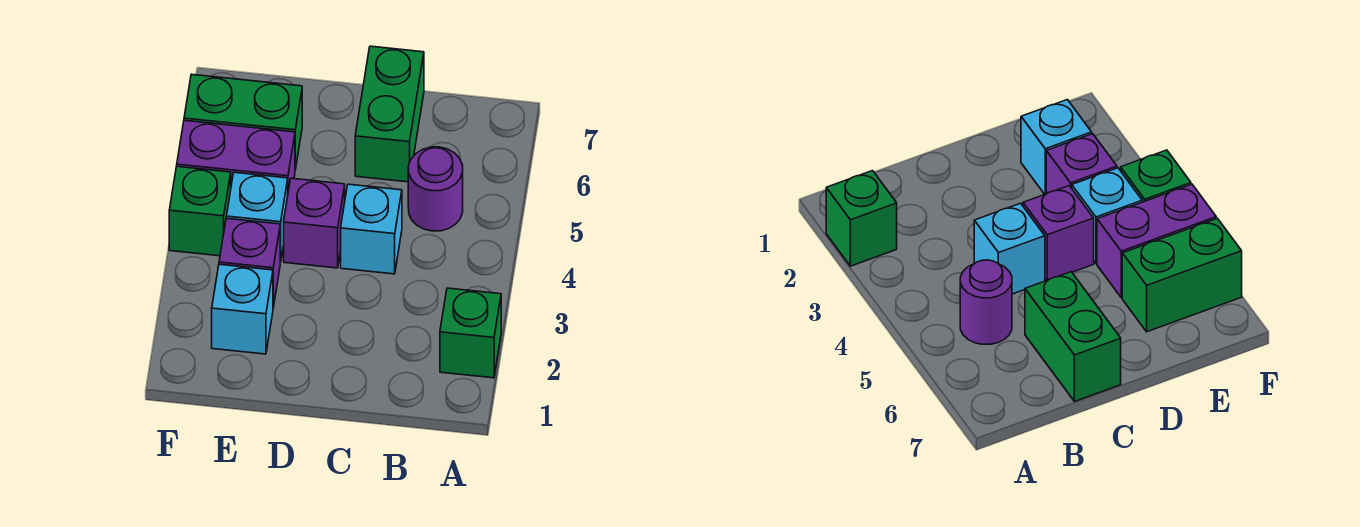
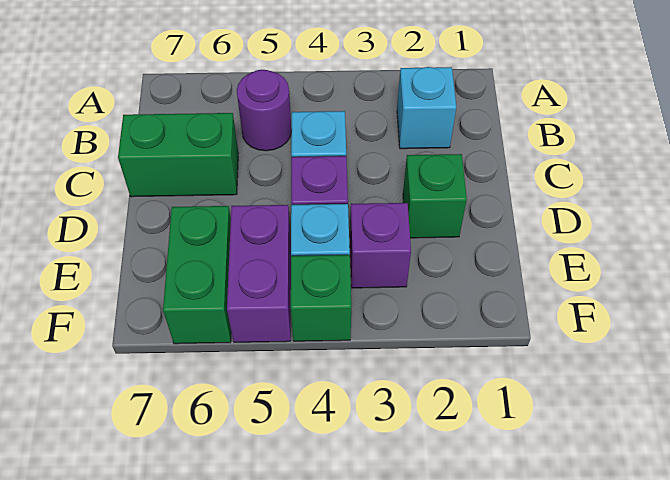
green 1x1 brick [440,288,501,378] -> green 1x1 brick moved to [403,154,467,238]
cyan 1x1 brick [212,264,273,354] -> cyan 1x1 brick moved to [397,67,456,149]

